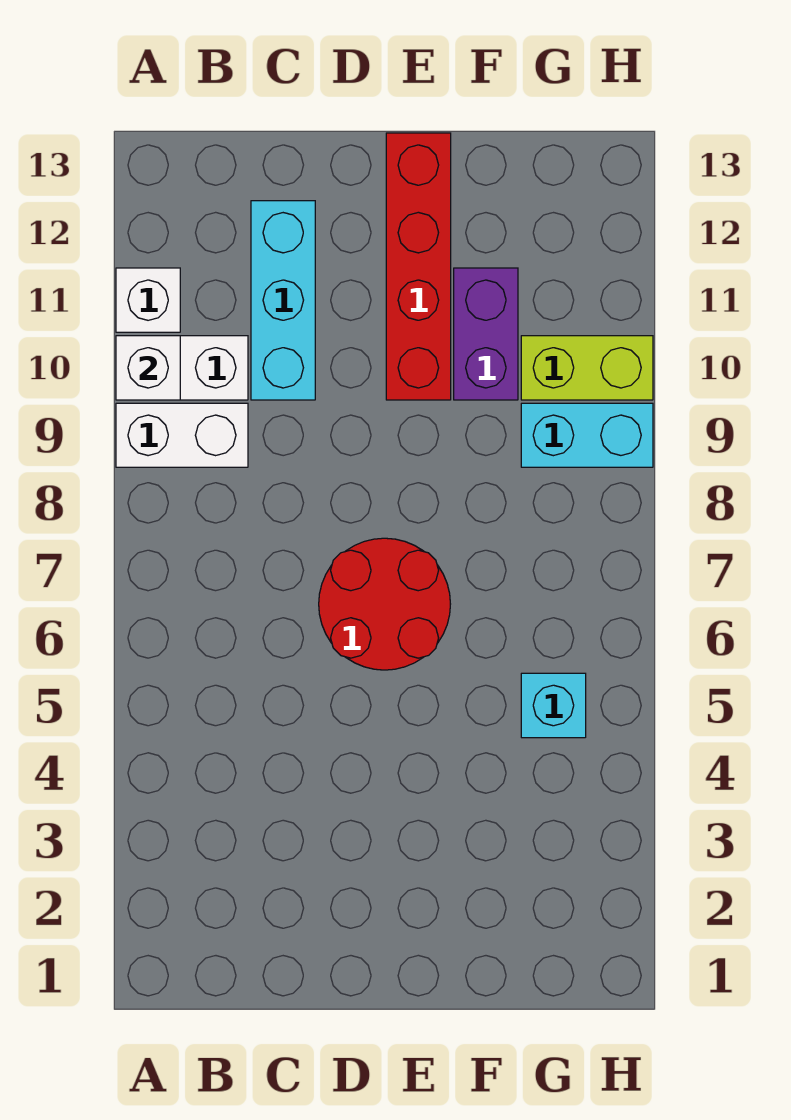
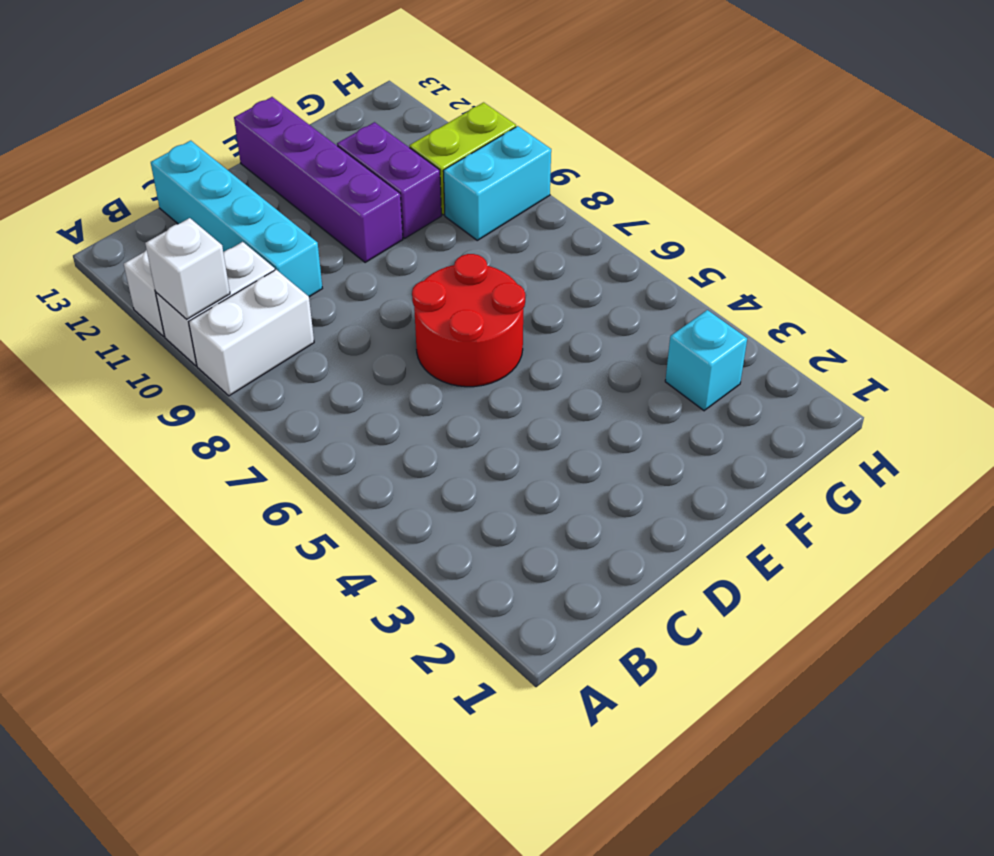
cyan 1x3 brick [251,201,315,400] -> cyan 1x4 brick [151,141,322,297]
red 1x4 brick [386,133,451,400] -> purple 1x4 brick [234,97,403,263]
cyan 1x1 brick [521,673,586,738] -> cyan 1x1 brick moved to [665,310,747,411]

